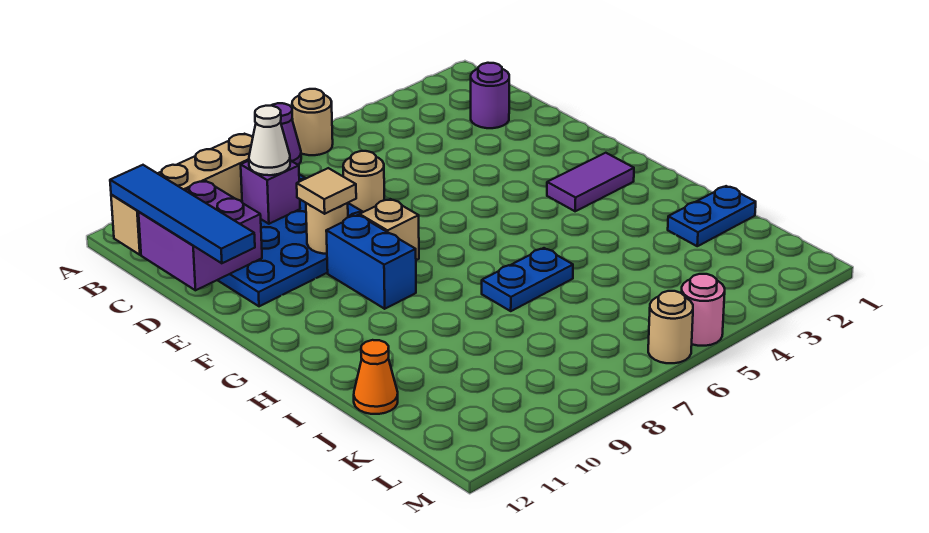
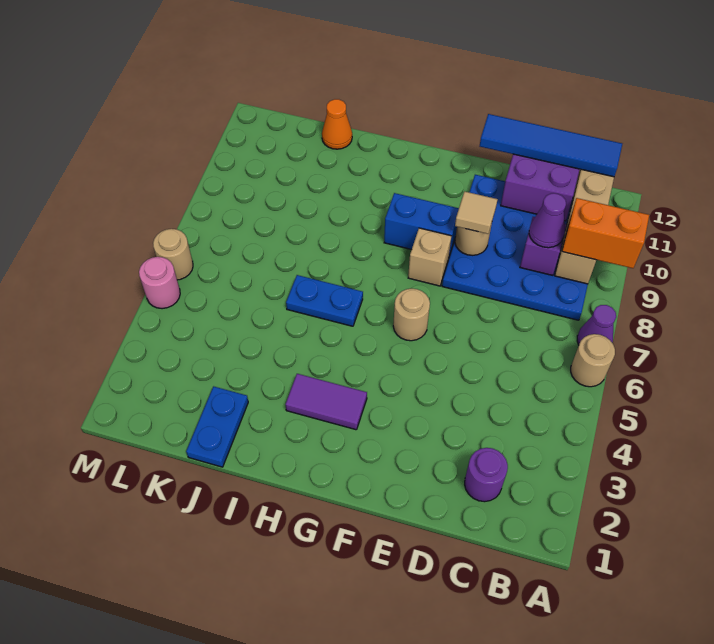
none -> orange 1x2 brick [562,198,649,268]
white 1x1 cone [249,106,290,175] -> purple 1x1 cone [529,193,566,248]
tan 1x1 round brick [343,151,384,212] -> tan 1x1 round brick moved to [393,288,430,341]
purple 1x2 tile [547,153,634,211] -> purple 1x2 tile turned to [285,374,367,430]
blue 1x2 plate [482,248,573,311] -> blue 1x2 plate turned to [286,275,363,326]

